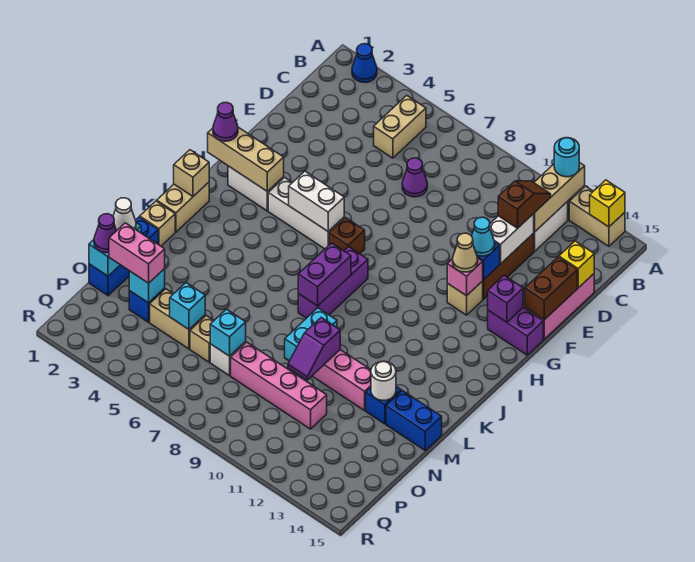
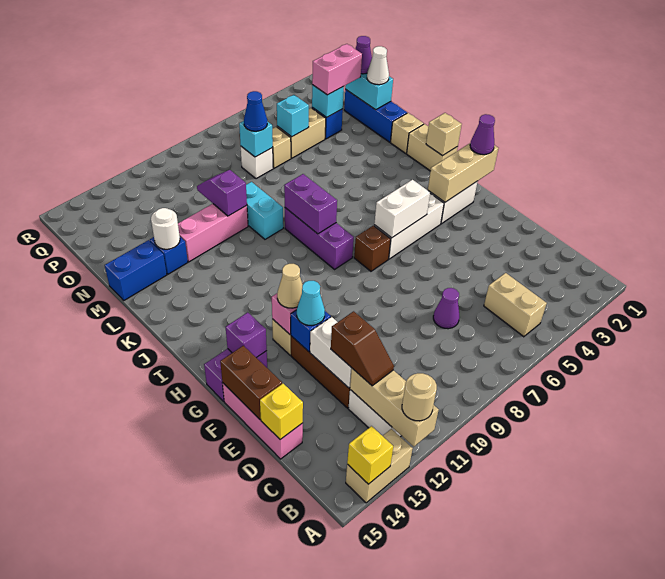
blue 1x1 cone [352,44,377,82] -> blue 1x1 cone moved to [244,91,267,131]
cyan 1x1 round brick [554,138,579,177] -> tan 1x1 round brick [402,373,437,421]
pink 1x4 brick [231,342,327,429] -> none

